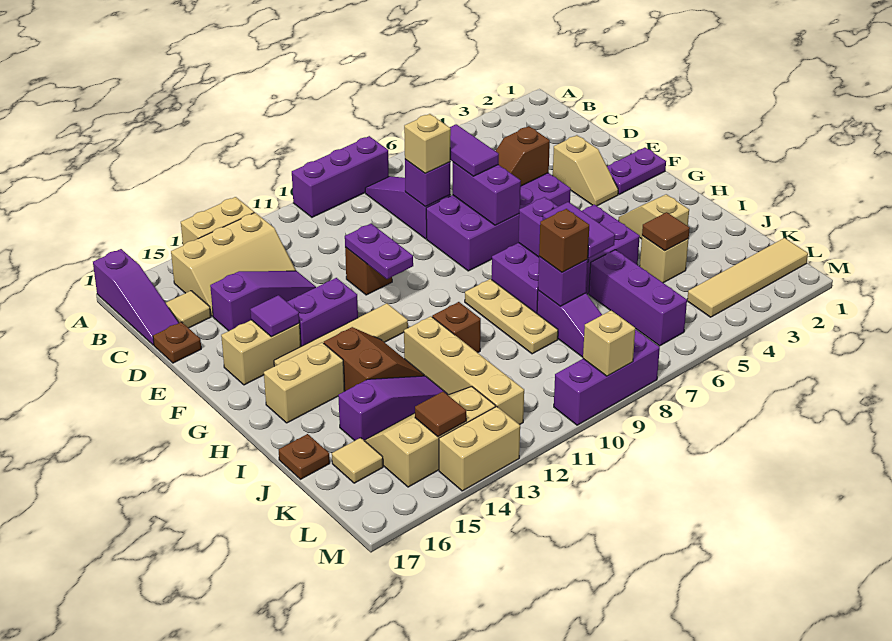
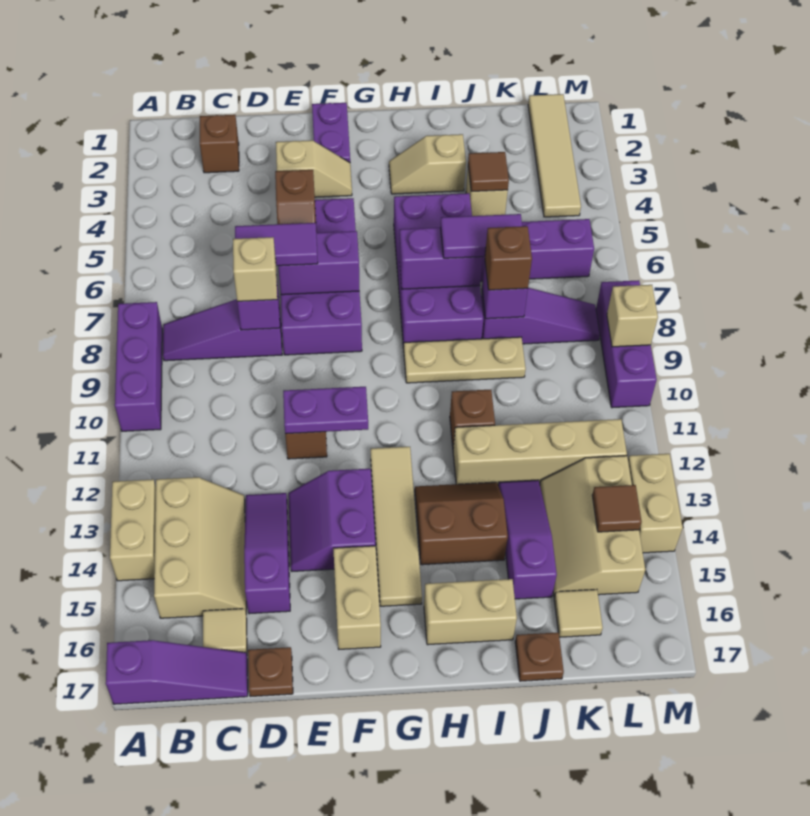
none -> brown 1x1 brick [200,115,239,173]
purple 1x1 tile [250,295,299,337] -> none
tan 1x2 brick [264,342,345,423] -> tan 1x2 brick turned to [424,579,517,645]

